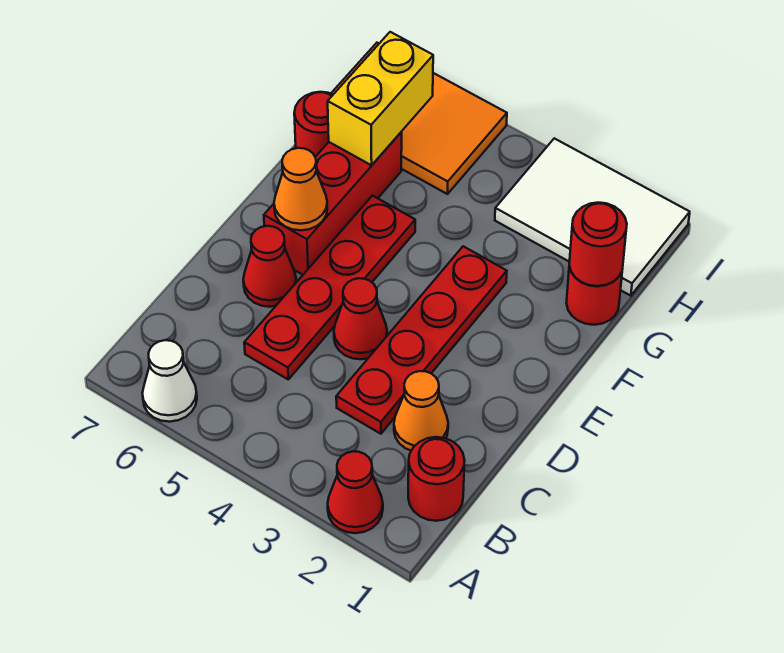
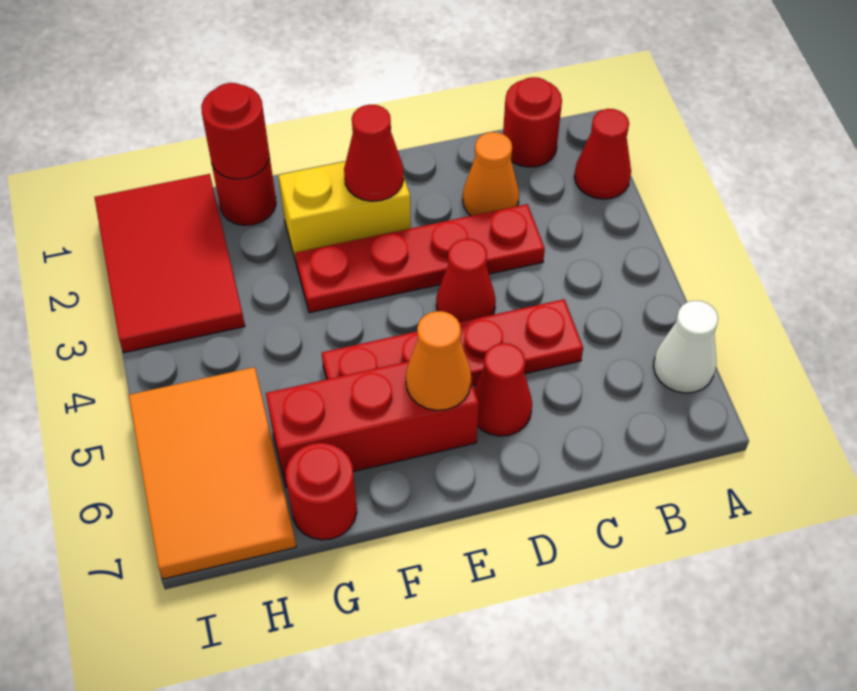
none -> red 1x1 cone [344,105,404,201]
yellow 1x2 brick [328,32,433,165] -> yellow 1x2 brick moved to [278,161,411,261]
white 2x3 tile [495,138,690,296] -> red 2x3 tile [94,174,245,353]

